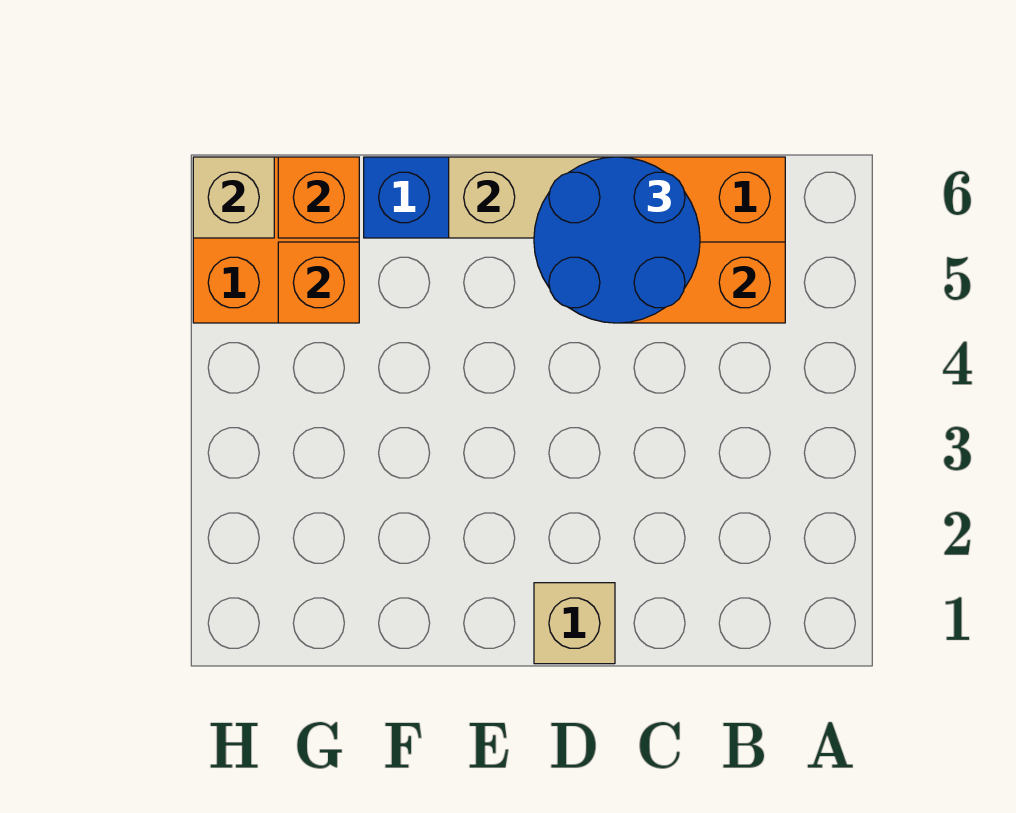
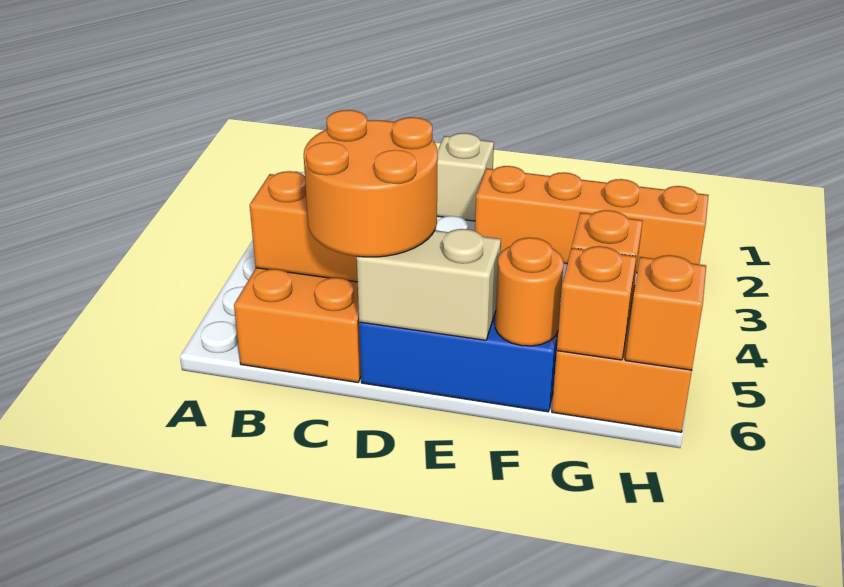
blue 2x2 round brick [534,157,700,323] -> orange 2x2 round brick [304,110,438,257]
none -> orange 1x4 brick [475,166,709,273]
none -> orange 1x1 round brick [495,238,563,346]
tan 1x1 brick [193,157,274,238] -> orange 1x1 brick [625,255,706,370]

